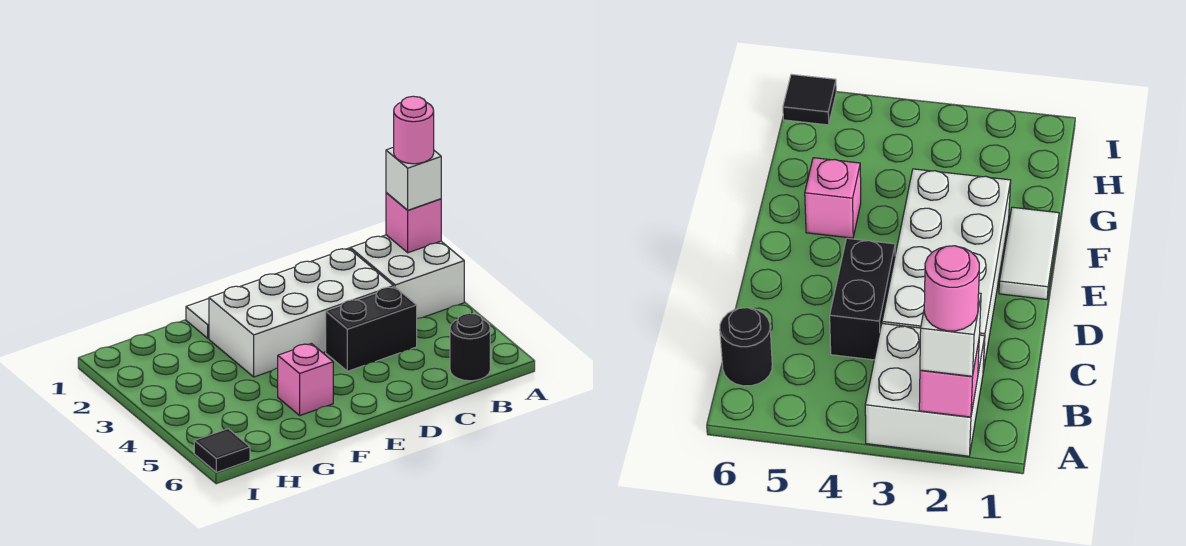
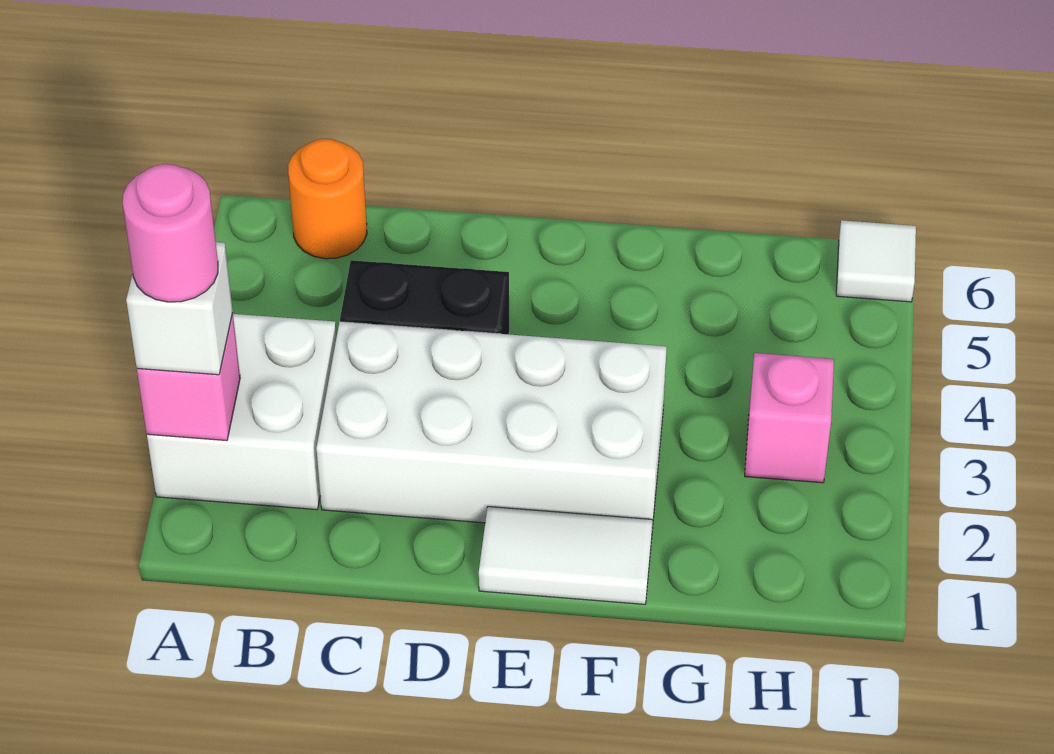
black 1x1 round brick [450,313,490,381] -> orange 1x1 round brick [288,139,367,259]
pink 1x1 brick [278,344,333,415] -> pink 1x1 brick moved to [745,353,834,483]
black 1x1 tile [194,429,250,472] -> white 1x1 tile [836,220,916,302]

